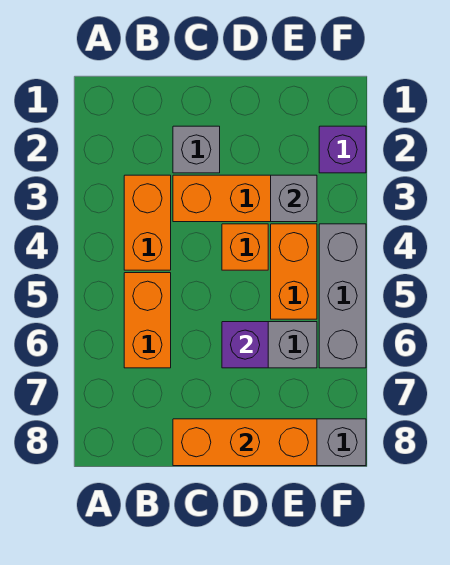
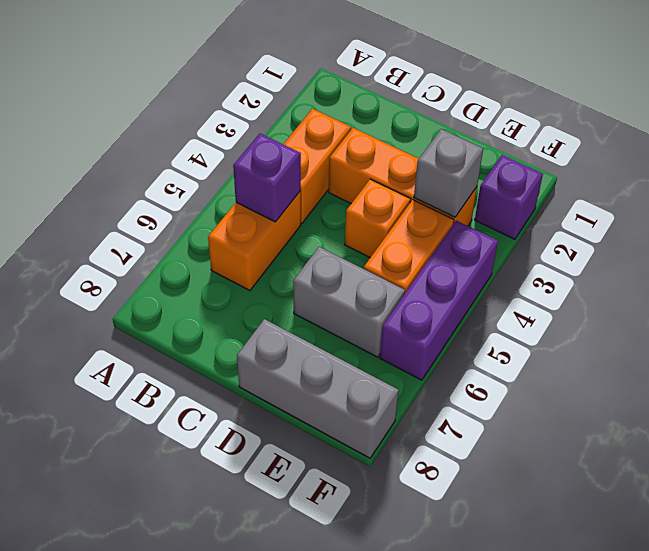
grey 1x1 brick [173,126,220,173] -> none
orange 1x3 brick [173,419,317,466] -> none
purple 1x1 brick [222,322,268,368] -> purple 1x1 brick moved to [233,134,301,222]
grey 1x3 brick [319,224,366,368] -> purple 1x3 brick [380,221,498,380]

